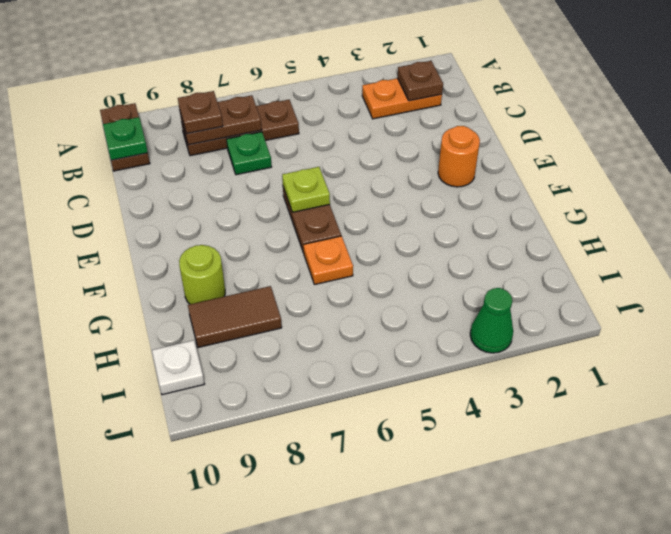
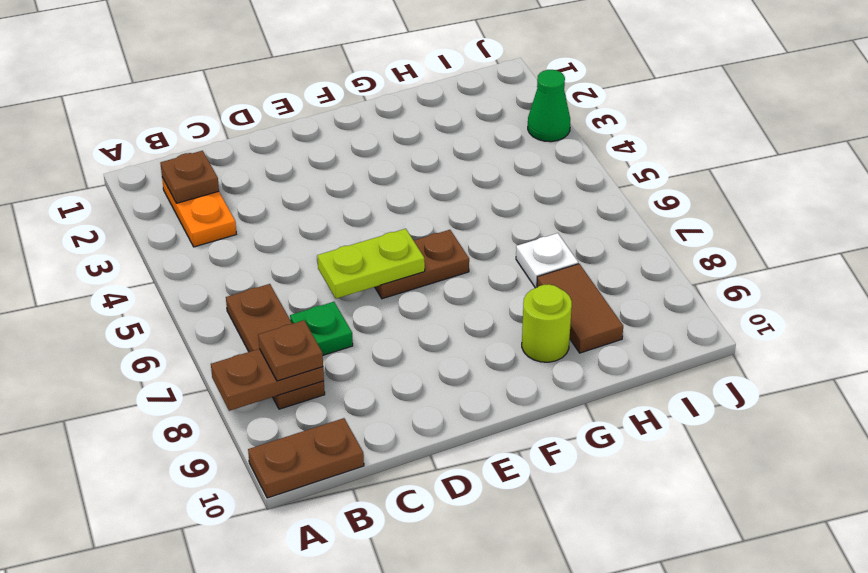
brown 1x2 plate [180,95,262,145] -> brown 1x2 plate turned to [211,349,324,411]
green 1x1 plate [103,117,148,160] -> none
orange 1x1 round brick [438,126,480,187] -> none
lime 1x1 plate [282,167,330,212] -> lime 1x2 plate [317,229,425,299]
orange 1x1 plate [304,236,353,285] -> none
white 1x1 plate [152,340,204,395] -> white 1x1 plate moved to [516,233,578,288]

